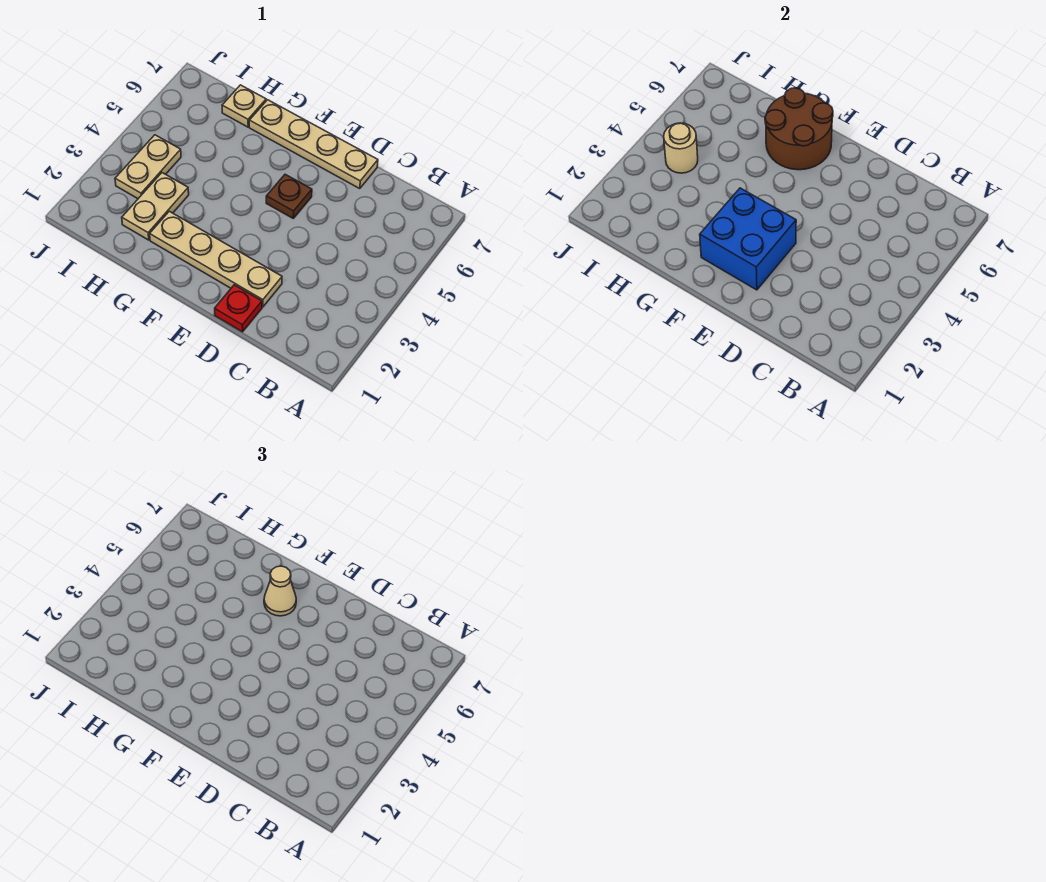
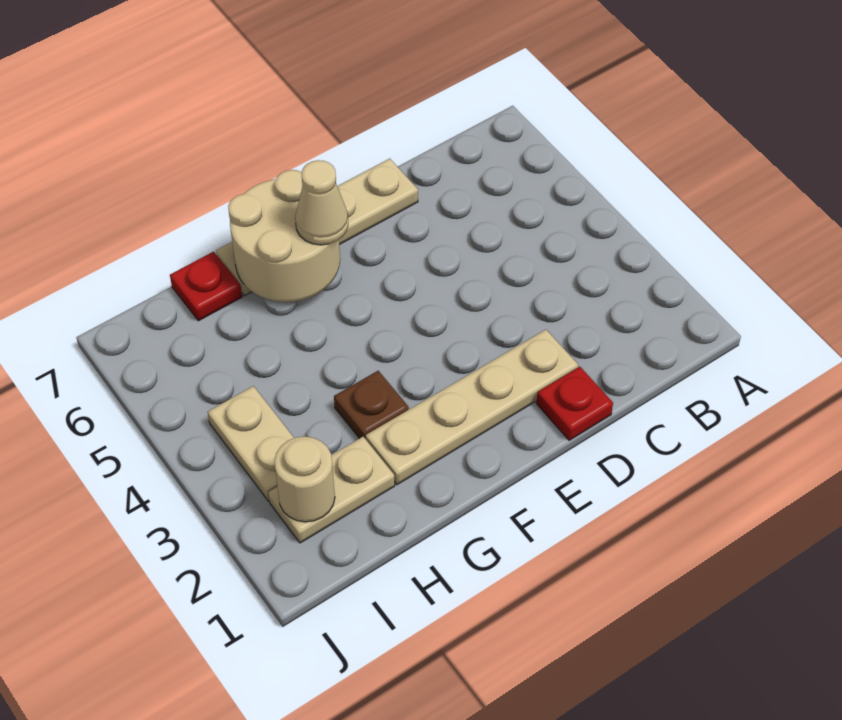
blue 2x2 brick [700,188,796,290] -> none
brown 1x1 plate [266,174,312,218] -> brown 1x1 plate moved to [334,371,409,439]
brown 2x2 round brick [765,88,833,170] -> tan 2x2 round brick [228,170,340,302]
tan 1x2 plate [122,173,189,240] -> tan 1x2 plate turned to [268,437,395,543]
tan 1x1 plate [222,85,266,127] -> red 1x1 plate [170,252,242,321]
tan 1x1 round brick [664,123,698,173] -> tan 1x1 round brick moved to [274,436,335,522]

